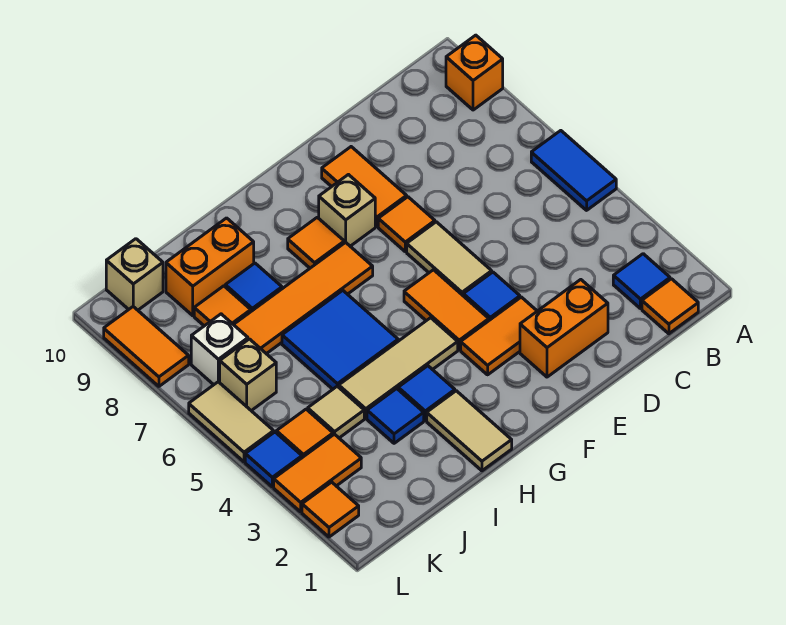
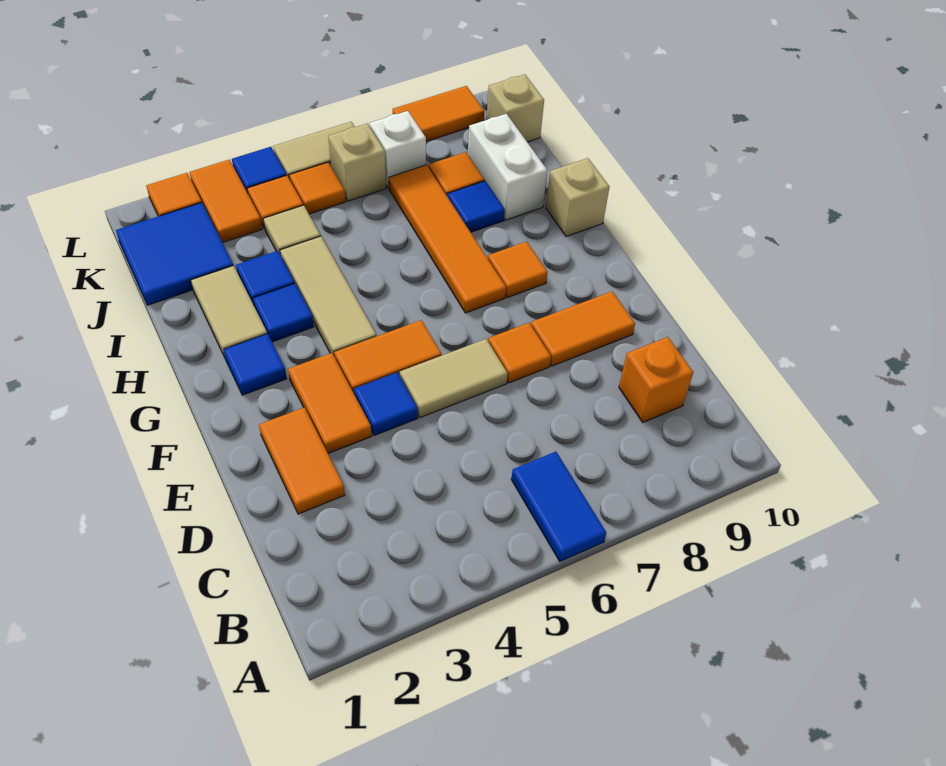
blue 1x2 tile [531,131,616,210] -> blue 1x2 tile turned to [511,452,606,561]
orange 1x1 brick [446,35,503,110] -> orange 1x1 brick moved to [619,337,693,422]
orange 1x1 tile [642,279,698,334] -> orange 1x1 tile moved to [289,162,346,214]
blue 1x1 tile [613,254,670,309] -> blue 1x1 tile moved to [224,334,287,395]
orange 1x2 brick [520,280,608,377] -> orange 1x2 tile [259,407,345,514]
tan 1x1 brick [319,175,375,246] -> tan 1x1 brick moved to [546,158,609,237]
tan 1x2 tile [427,391,512,471] -> tan 1x2 tile turned to [191,266,267,357]
blue 2x2 tile [282,290,398,389] -> blue 2x2 tile moved to [116,203,233,305]
orange 1x2 brick [166,218,254,316] -> white 1x2 brick [468,114,547,220]

